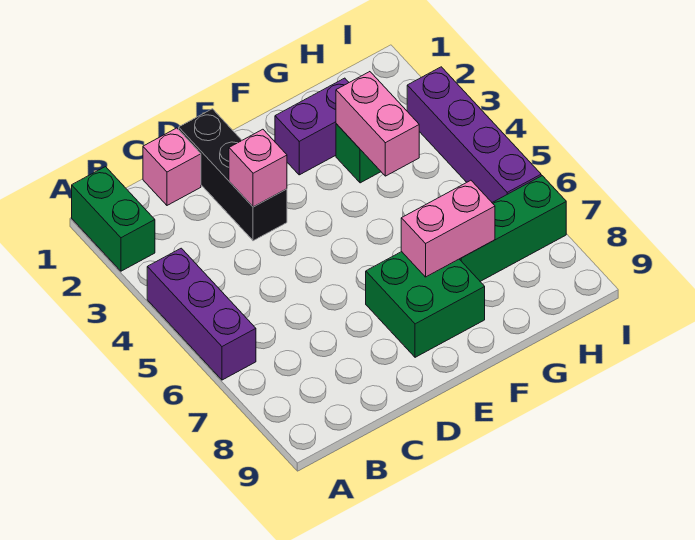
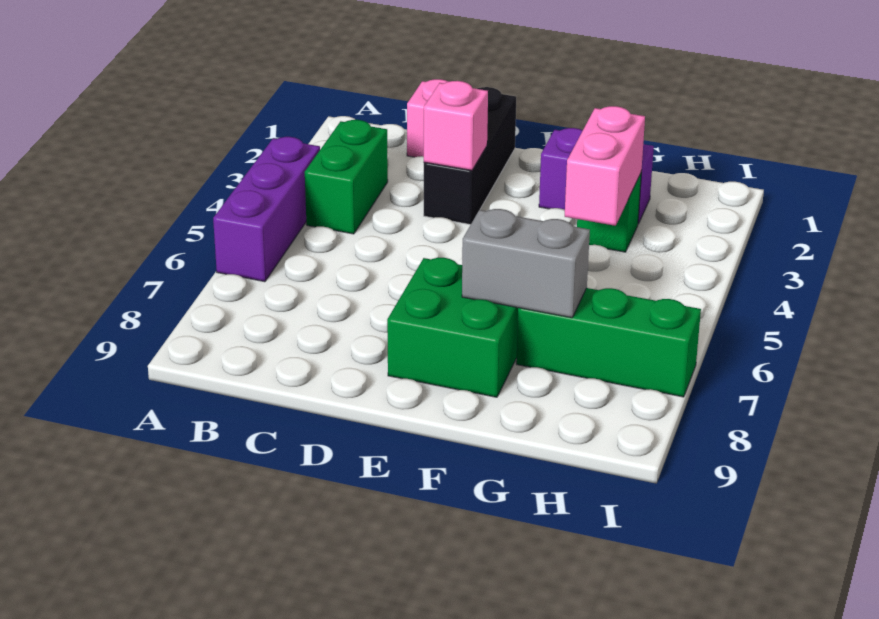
green 1x2 brick [72,167,155,271] -> green 1x2 brick moved to [305,120,388,234]
pink 1x2 brick [401,180,495,277] -> grey 1x2 brick [462,209,590,318]
purple 1x4 brick [407,67,541,202] -> none

